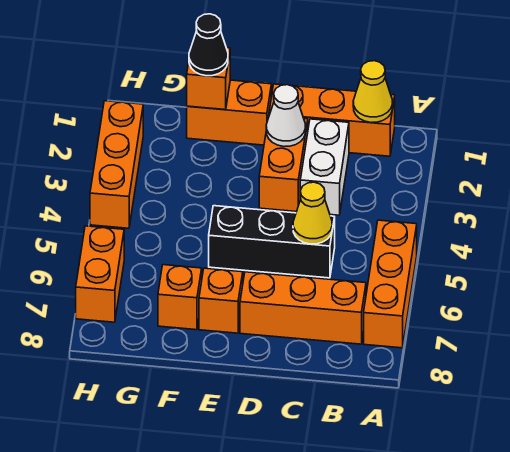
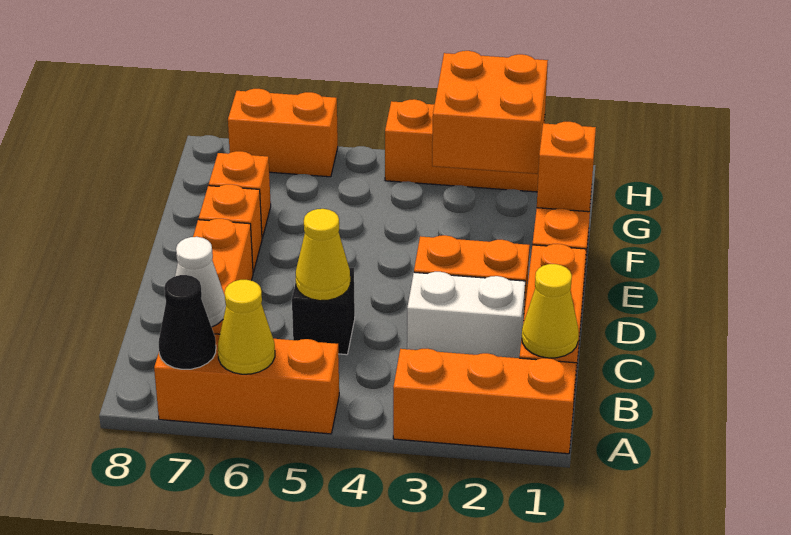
none -> orange 1x3 brick [393,349,576,454]
none -> yellow 1x1 cone [218,280,275,374]
black 1x3 brick [209,206,335,278] -> black 1x1 brick [292,267,355,355]
white 1x1 cone [266,85,306,147] -> white 1x1 cone moved to [175,237,226,327]
black 1x1 cone [189,14,228,76] -> black 1x1 cone moved to [159,275,216,369]
none -> orange 2x2 brick [432,51,548,174]

